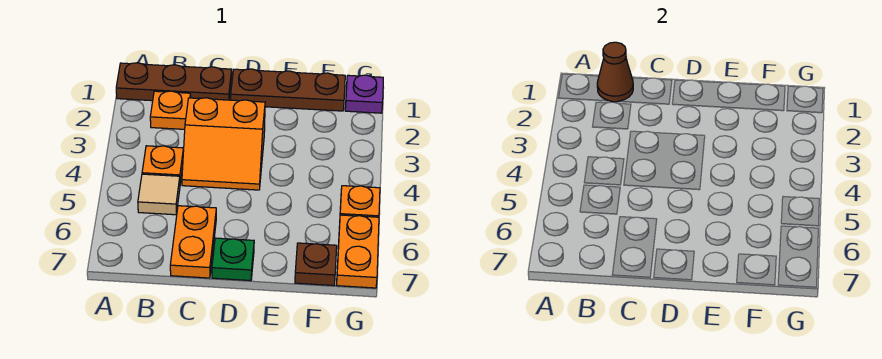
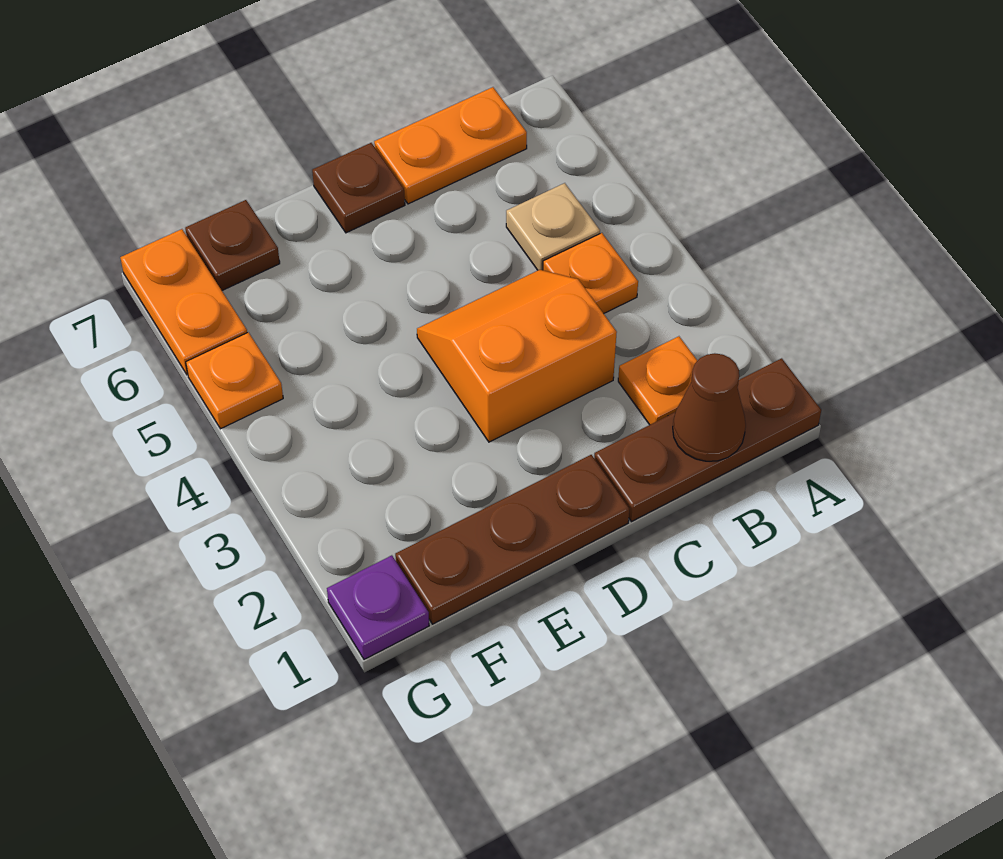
tan 1x1 tile [138,174,180,215] -> tan 1x1 plate [506,183,600,270]
orange 1x2 plate [170,206,216,278] -> orange 1x2 plate turned to [374,87,527,204]
green 1x1 plate [212,238,254,281] -> brown 1x1 plate [312,143,405,233]

